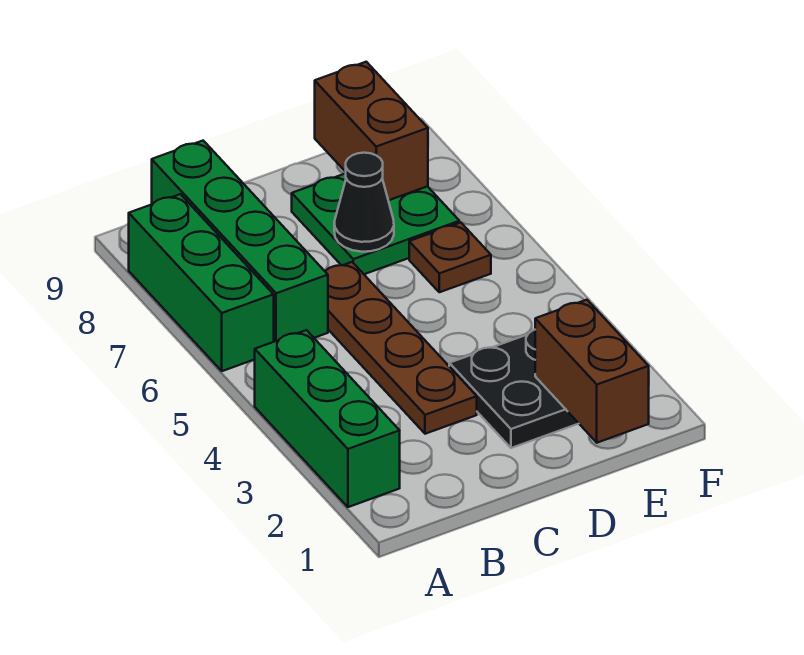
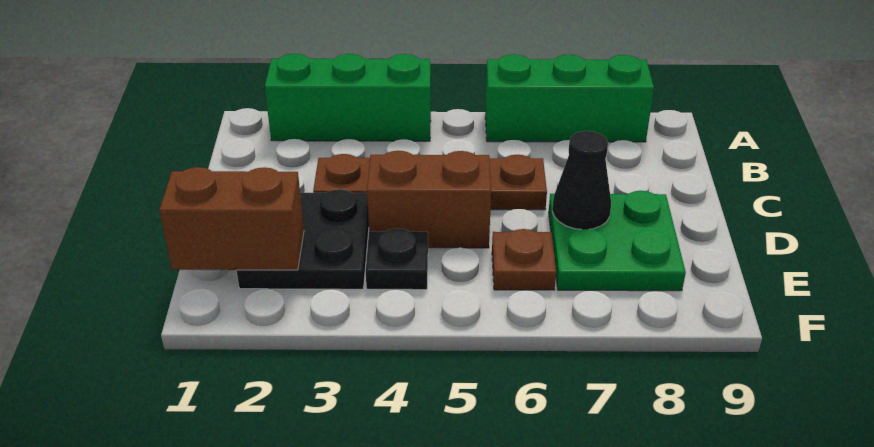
green 1x4 brick [152,141,328,342] -> none
none -> black 1x1 plate [366,228,428,290]
brown 1x2 brick [315,62,428,200] -> brown 1x2 brick moved to [367,151,491,248]

